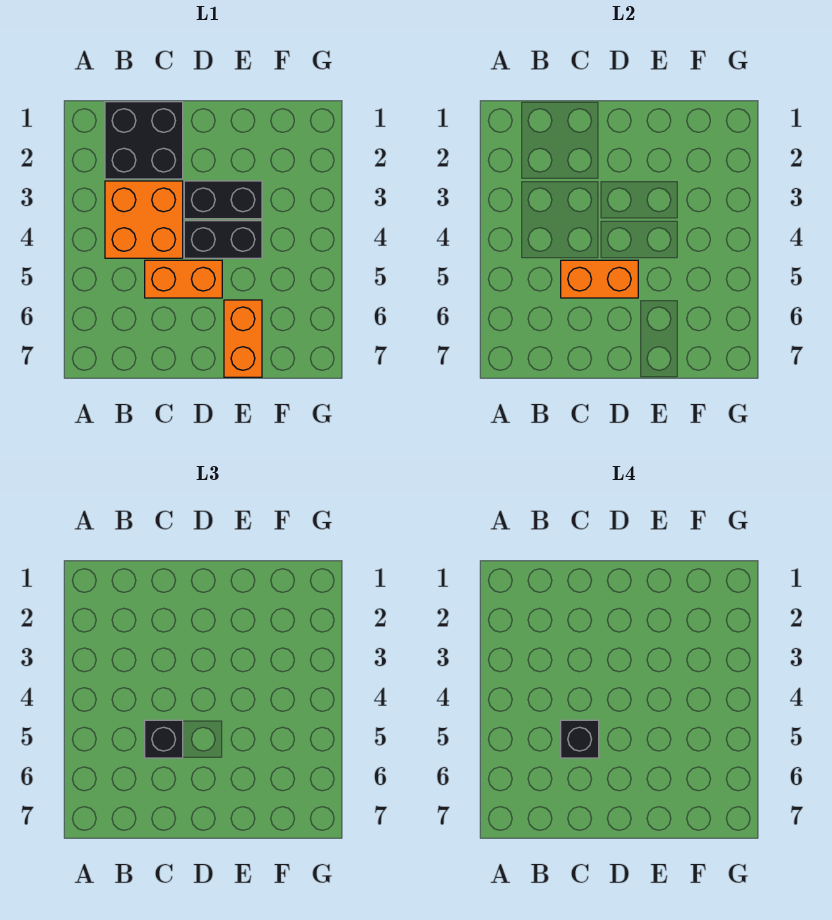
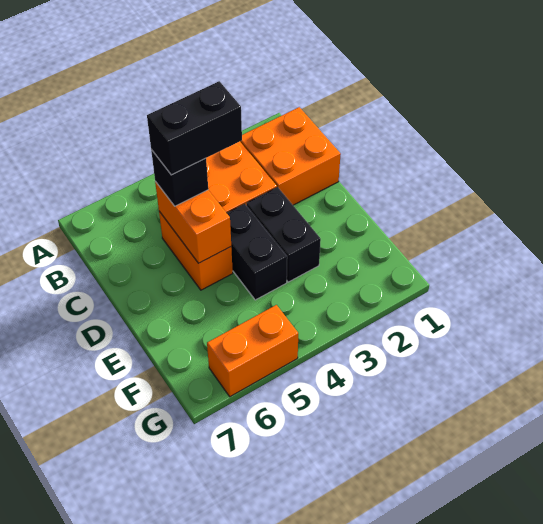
black 2x2 brick [105,102,183,179] -> orange 2x2 brick [240,107,341,205]
black 1x1 brick [561,720,599,758] -> black 1x2 brick [147,81,242,175]
orange 1x2 brick [224,300,262,377] -> orange 1x2 brick moved to [207,305,298,397]

